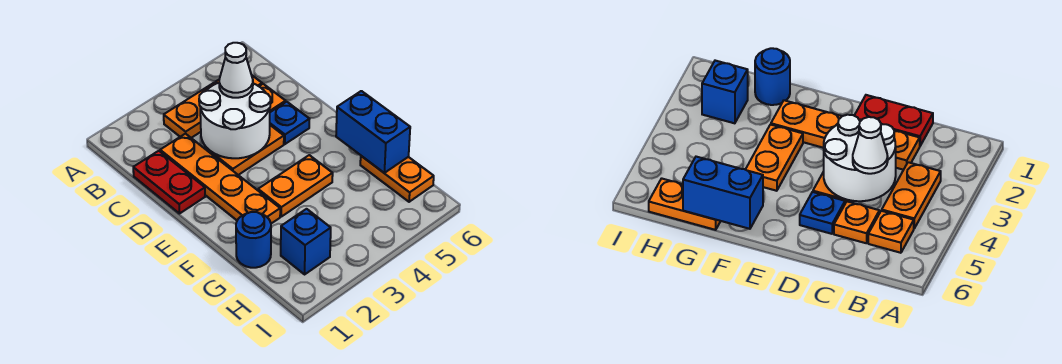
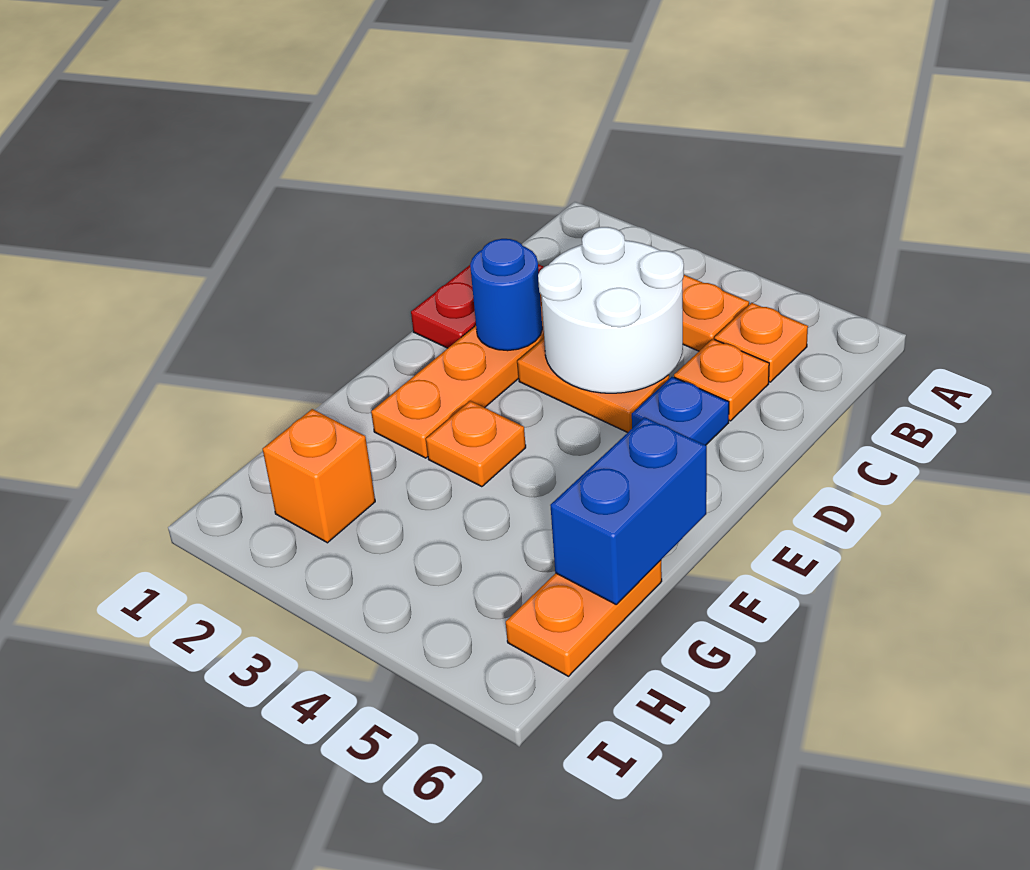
white 1x1 cone [219,43,253,98] -> none
orange 1x2 plate [258,155,333,217] -> orange 1x1 plate [426,401,526,487]
blue 1x1 round brick [236,212,271,268] -> blue 1x1 round brick moved to [470,239,542,351]
blue 1x1 brick [281,209,331,274] -> orange 1x1 brick [263,409,375,543]

